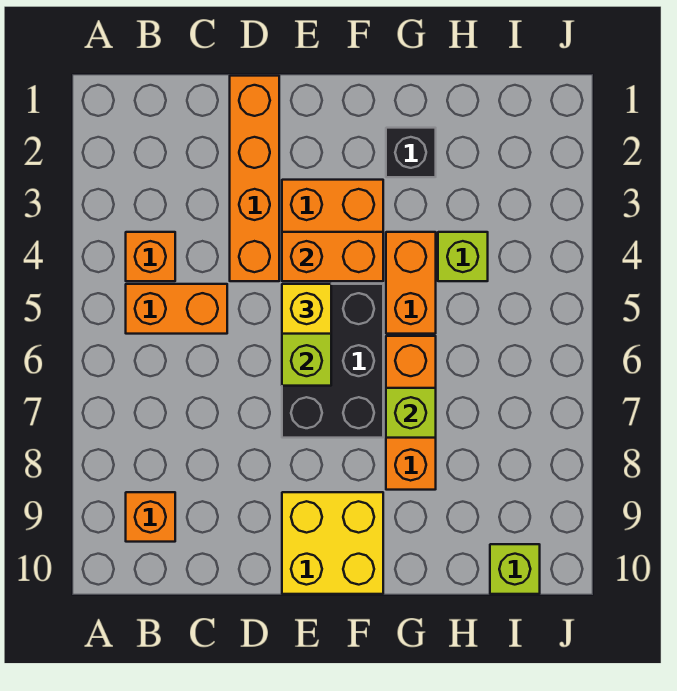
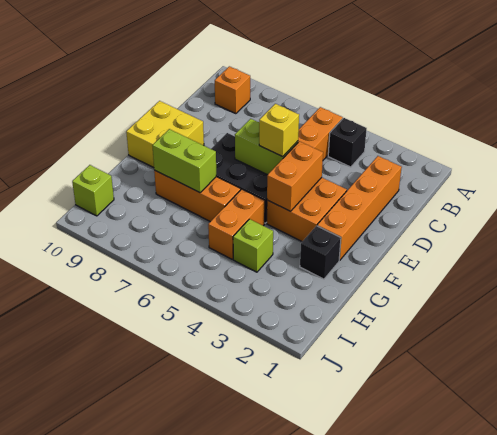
orange 1x1 brick [126,232,175,281] -> black 1x1 brick [328,118,367,167]
orange 1x4 brick [230,76,279,281] -> orange 1x4 brick turned to [317,156,402,260]
orange 1x2 brick [386,232,436,334] -> orange 1x2 brick turned to [208,189,265,259]
lime 1x1 brick [386,388,436,438] -> lime 1x2 brick [152,129,217,193]

